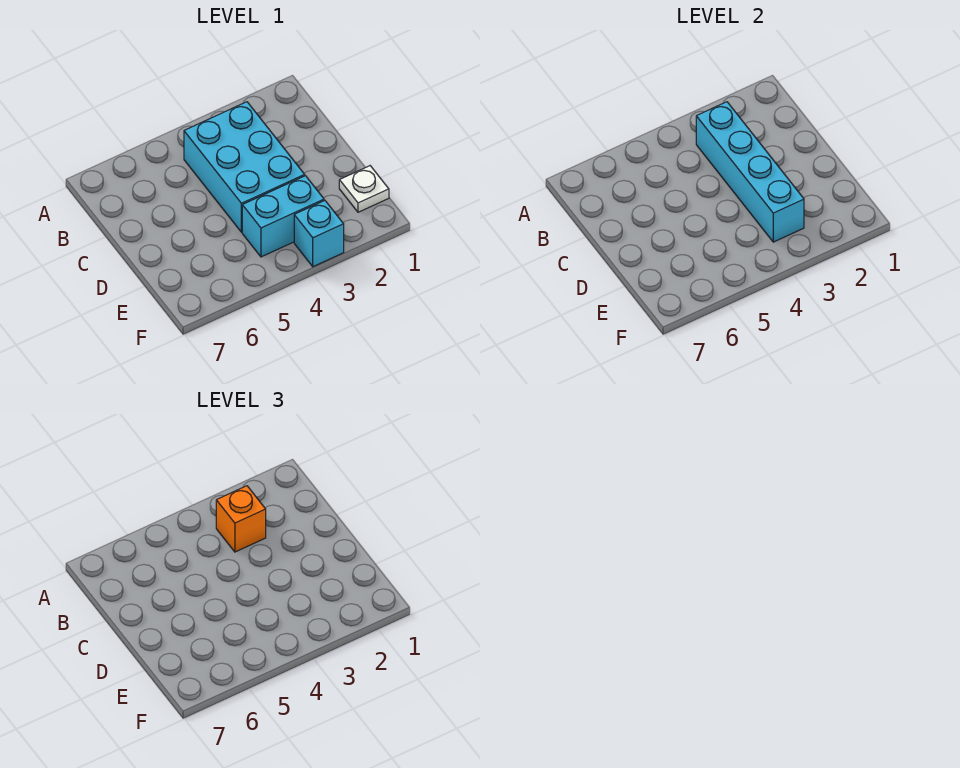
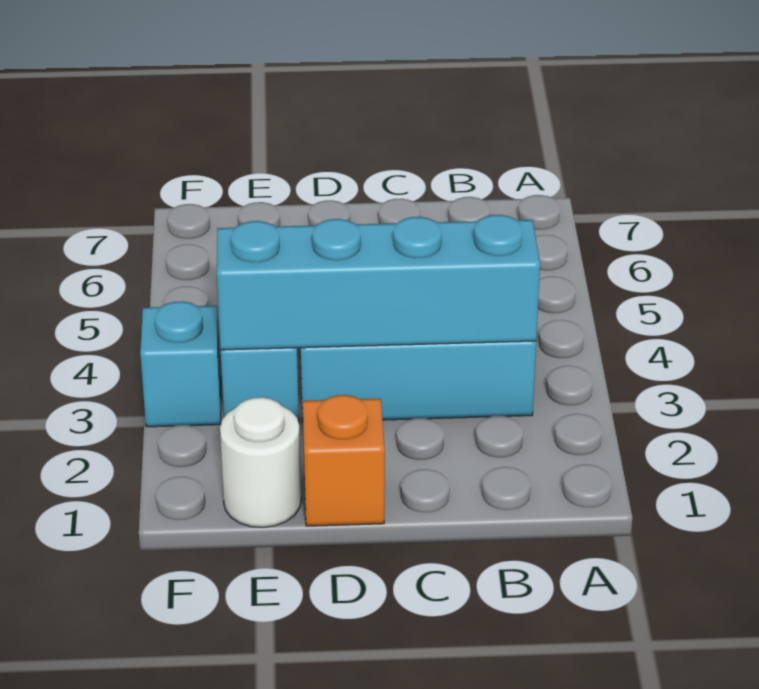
orange 1x1 brick [216,486,266,552] -> orange 1x1 brick moved to [303,395,385,526]
white 1x1 plate [339,166,389,212] -> white 1x1 round brick [220,397,301,527]

